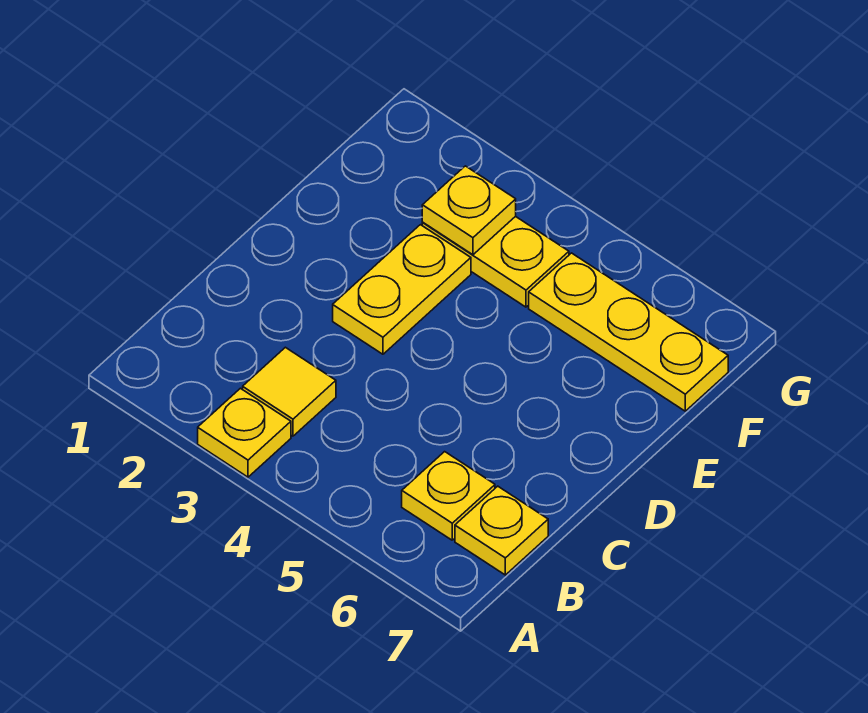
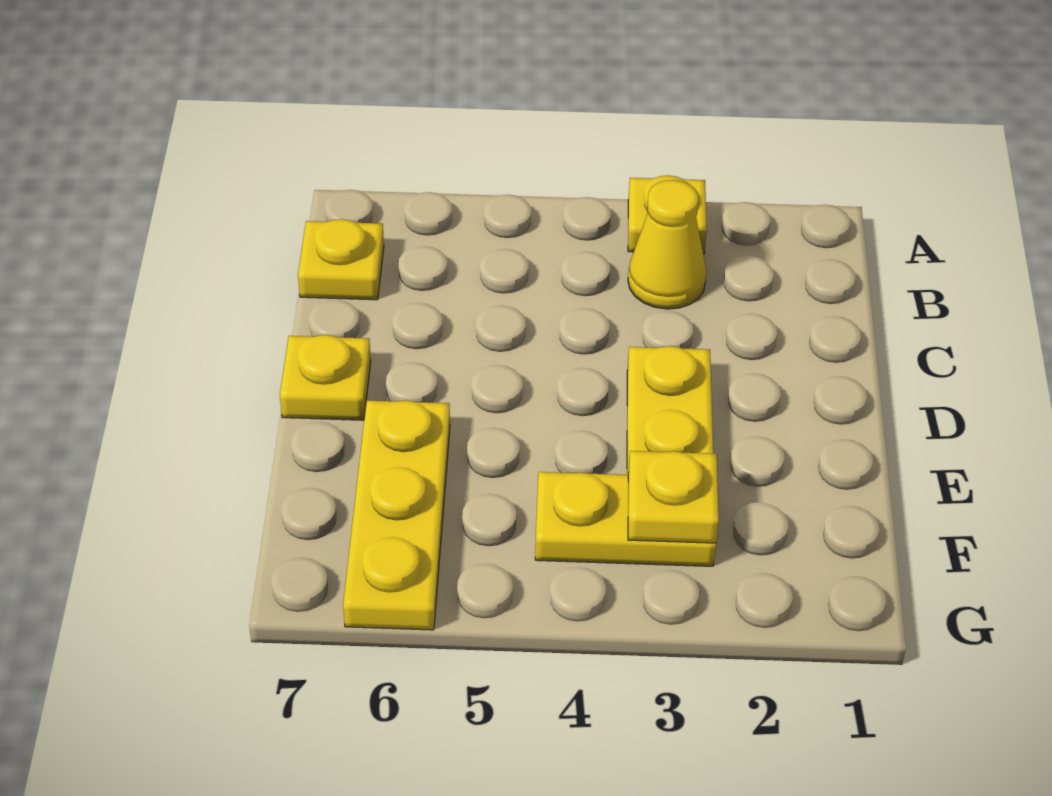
yellow 1x1 tile [243,347,336,436] -> yellow 1x1 cone [628,180,706,309]
yellow 1x1 plate [402,452,495,540] -> yellow 1x1 plate moved to [280,335,371,420]
yellow 1x3 plate [529,253,728,411] -> yellow 1x3 plate turned to [343,400,450,630]

